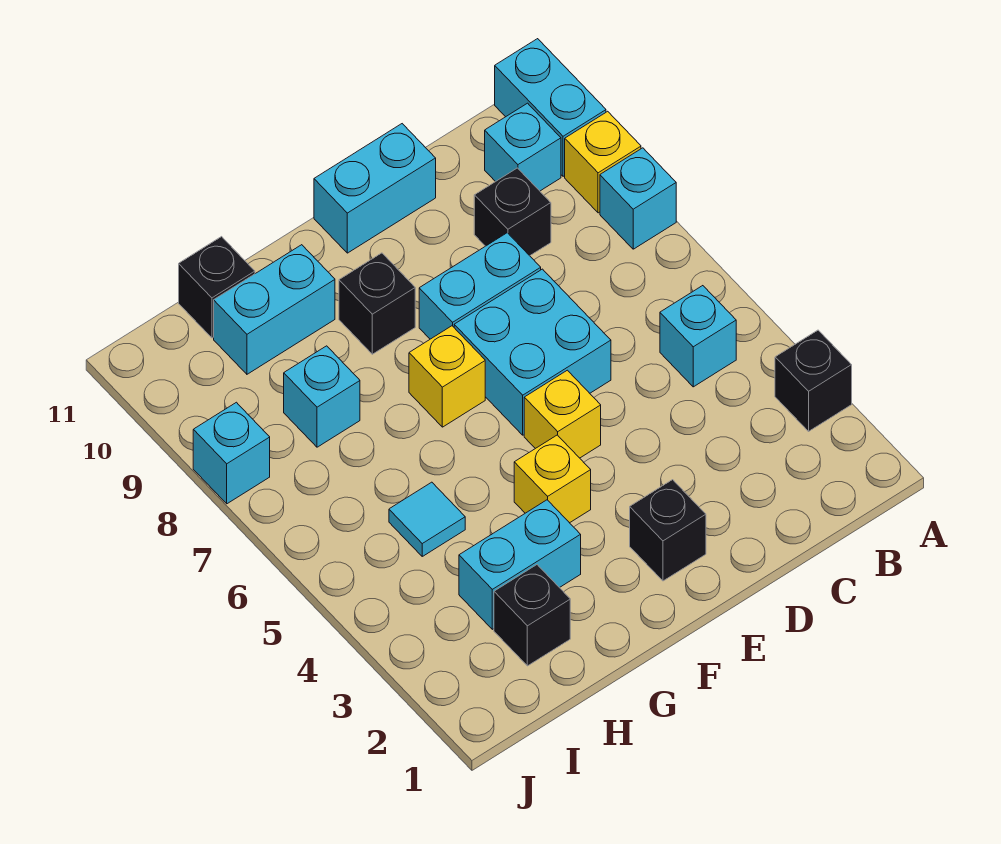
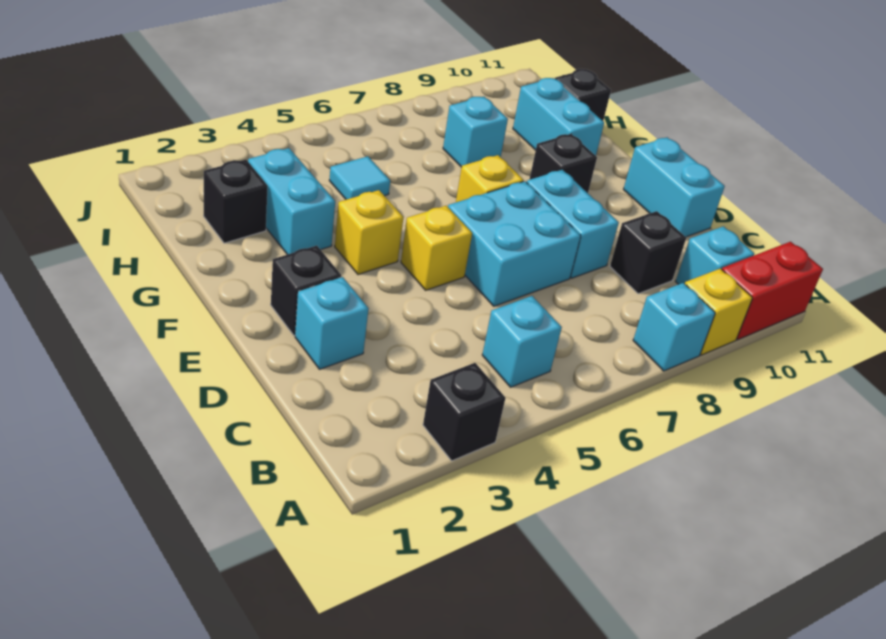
cyan 1x2 brick [495,39,606,176] -> red 1x2 brick [722,242,823,340]
cyan 1x1 brick [193,402,270,504] -> cyan 1x1 brick moved to [295,277,369,369]

